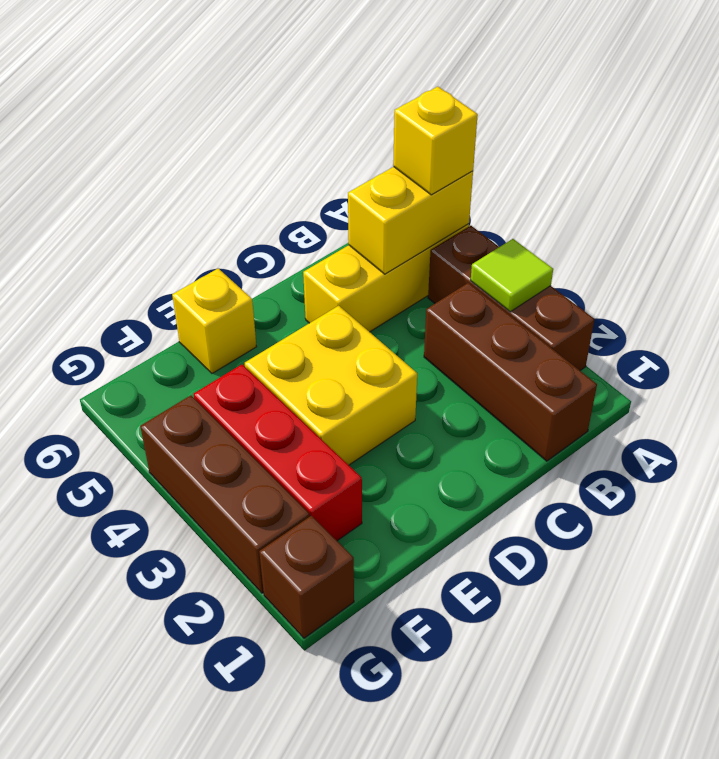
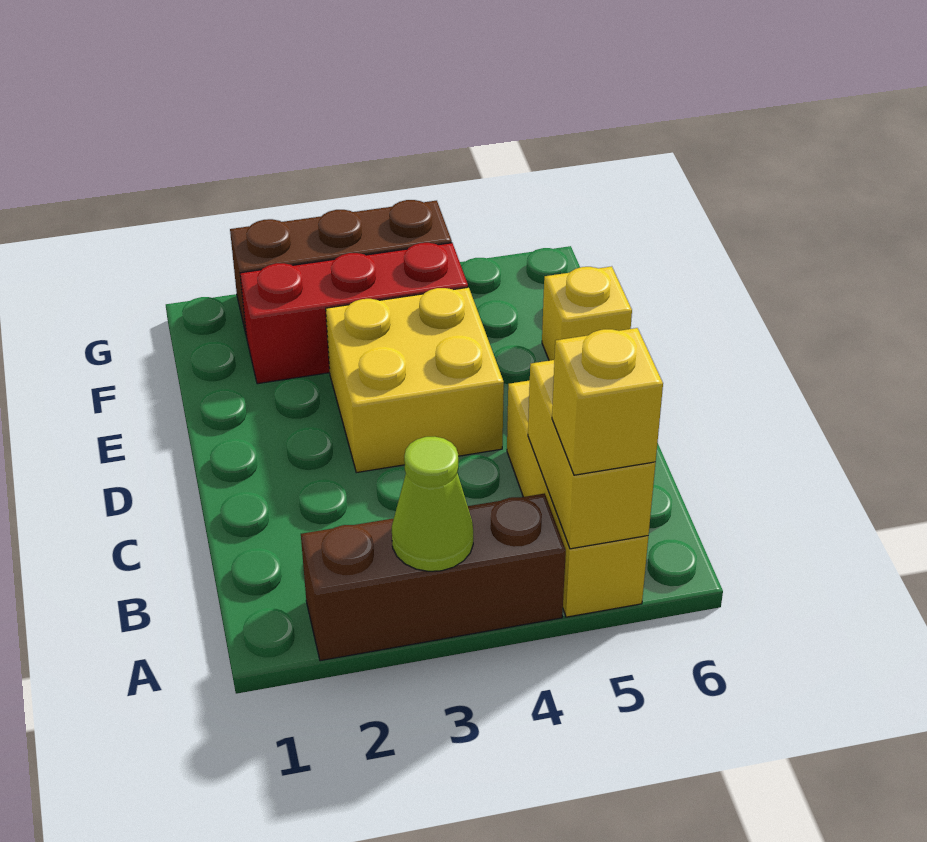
lime 1x1 tile [471,239,553,312] -> lime 1x1 cone [392,437,473,571]
brown 1x3 brick [424,283,597,461] -> none
brown 1x1 brick [259,516,354,638] -> none

